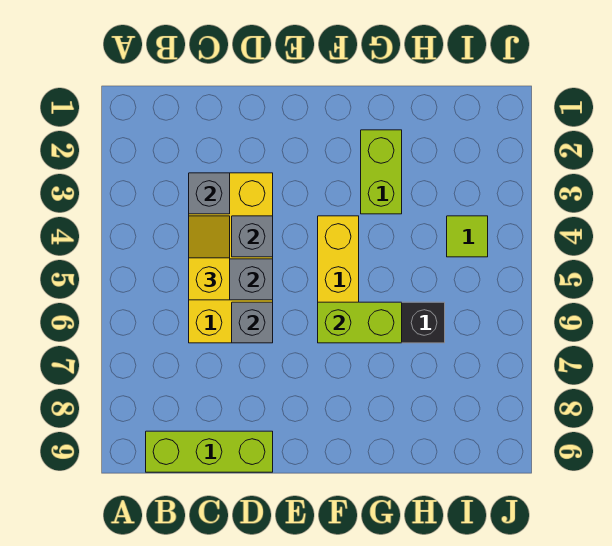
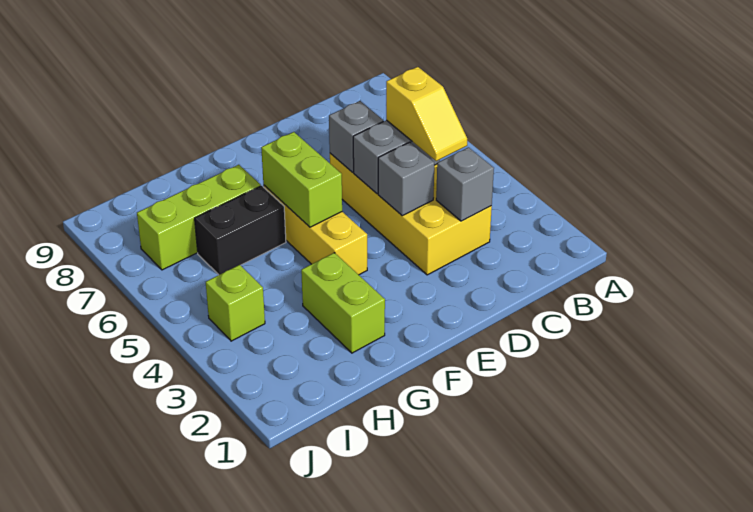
lime 1x3 brick [146,431,273,472] -> lime 1x3 brick moved to [137,165,261,270]
lime 1x2 brick [318,302,402,343] -> lime 1x2 brick turned to [261,132,342,227]
lime 1x1 tile [447,216,488,257] -> lime 1x1 brick [206,265,265,341]

